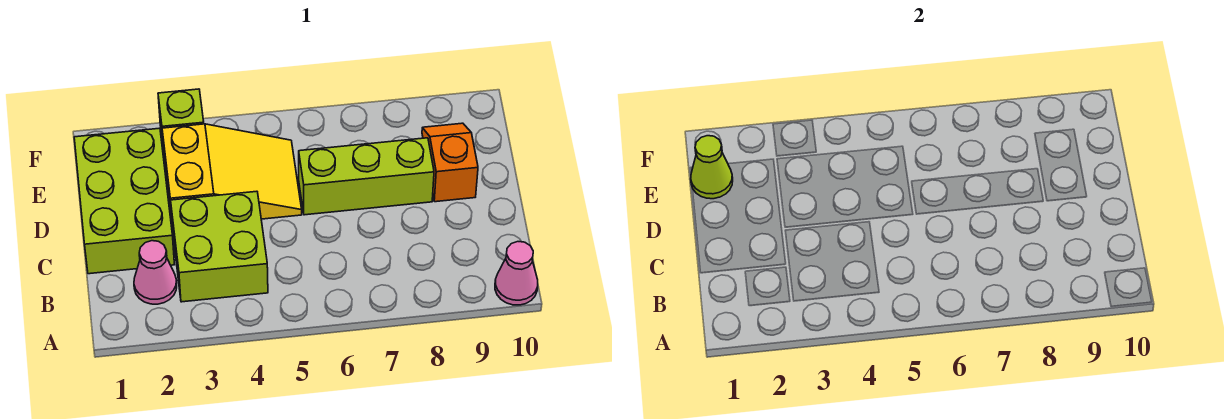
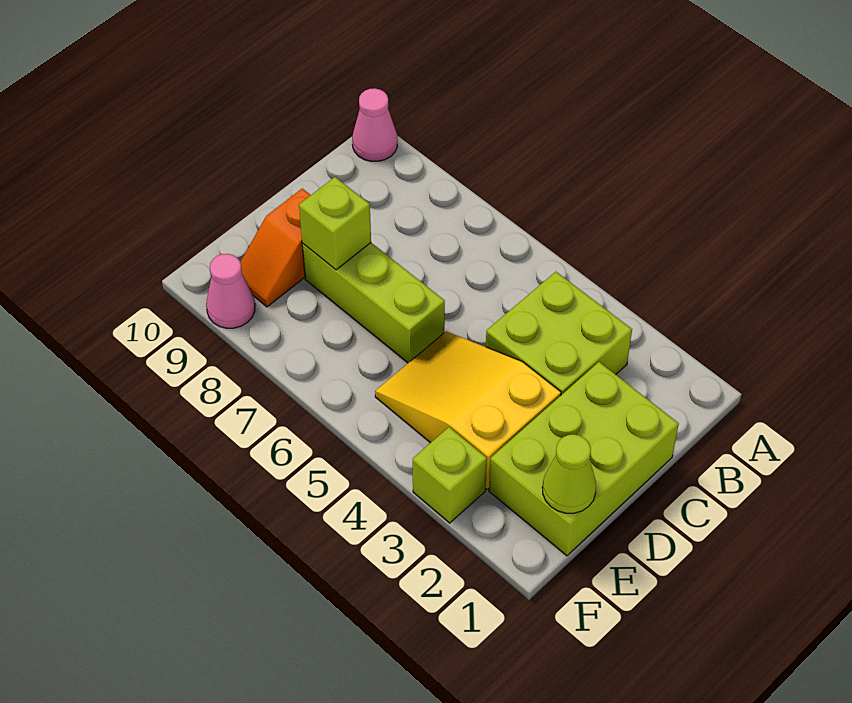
pink 1x1 cone [134,241,177,304] -> pink 1x1 cone moved to [206,254,255,328]
none -> lime 1x1 brick [299,177,371,270]

